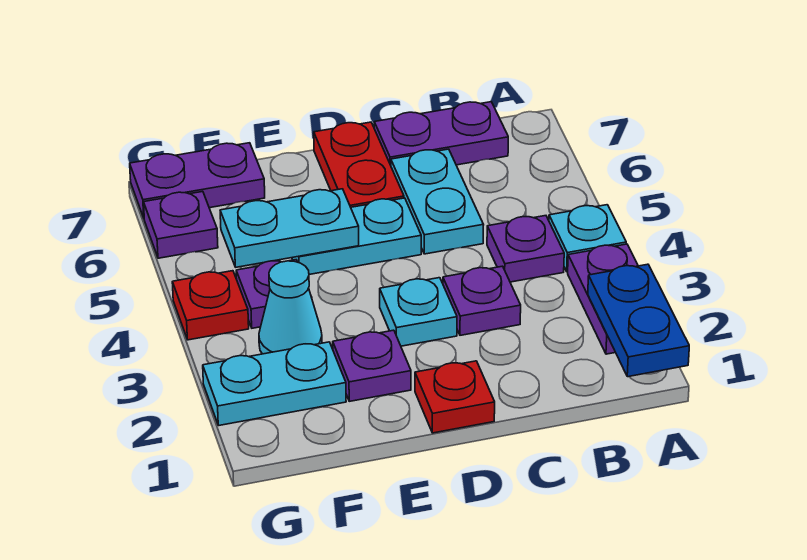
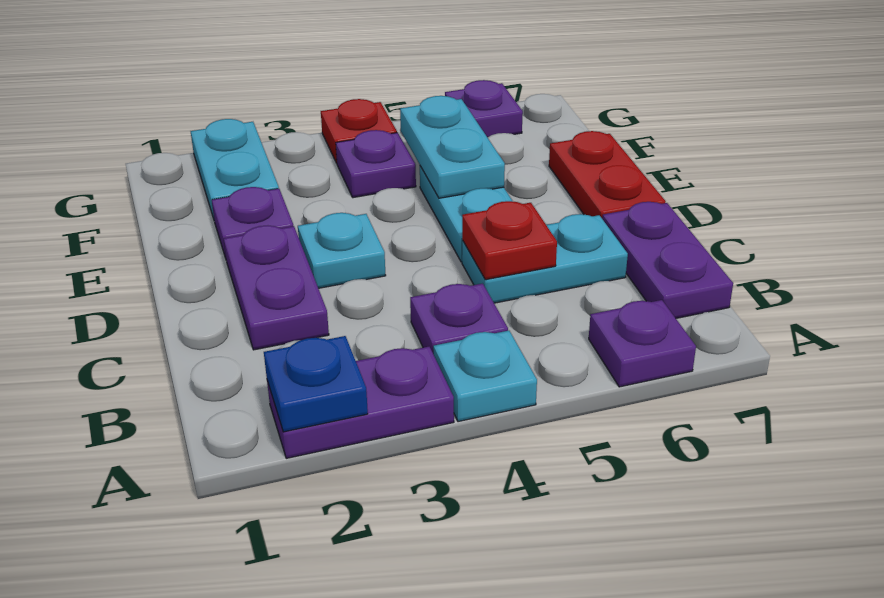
blue 1x2 plate [588,264,689,377] -> blue 1x1 plate [264,336,368,432]
purple 1x1 plate [443,266,521,335] -> purple 1x1 plate moved to [589,300,696,387]
red 1x1 plate [415,361,495,433] -> red 1x1 plate moved to [462,201,557,280]
red 1x2 plate [314,122,404,207] -> red 1x2 plate turned to [549,131,666,218]
cyan 1x1 cone [259,261,322,354] -> none
purple 1x2 plate [130,143,265,218] -> purple 1x2 plate moved to [224,226,329,350]

